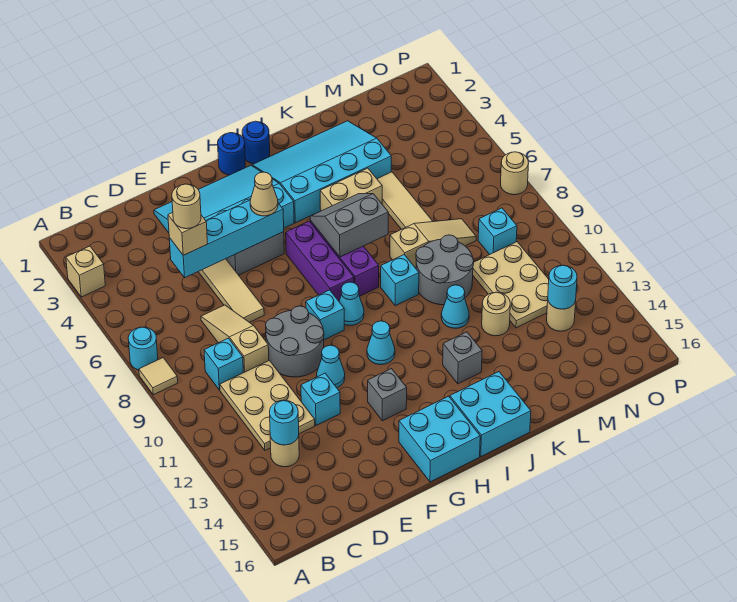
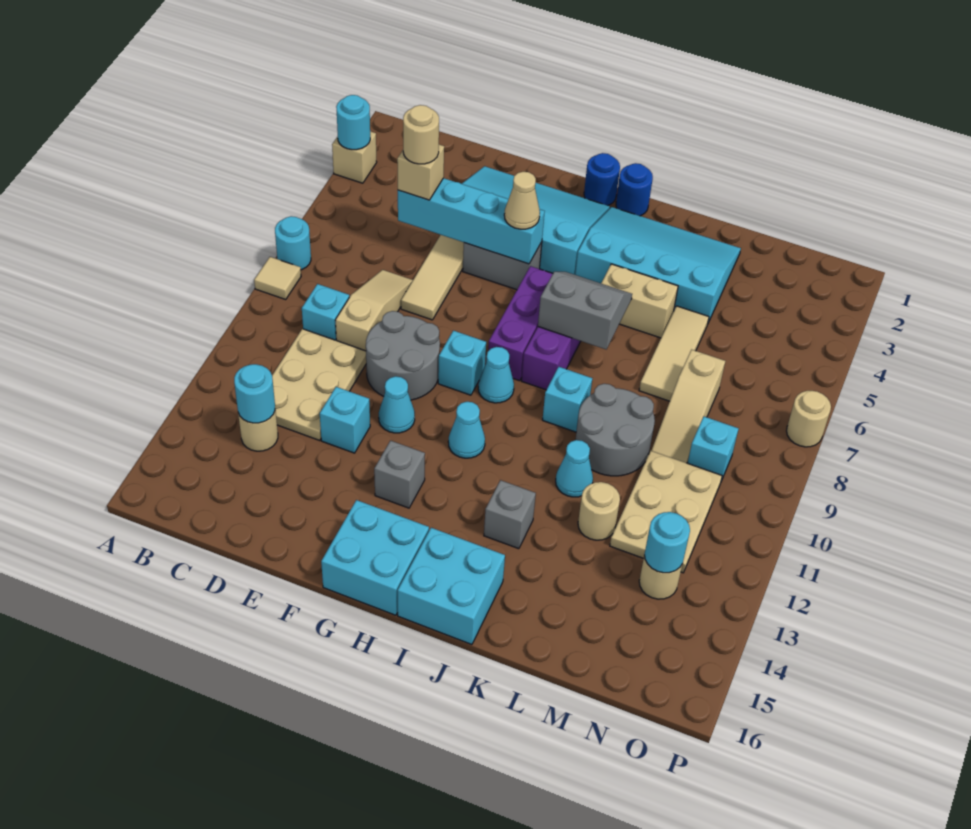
none -> cyan 1x1 round brick [336,95,370,150]
tan 1x3 slope [390,219,476,268] -> tan 1x3 slope turned to [651,350,725,463]

